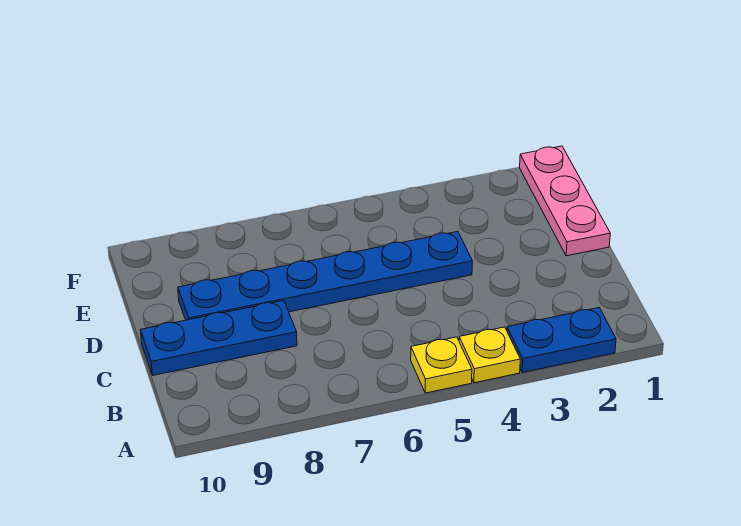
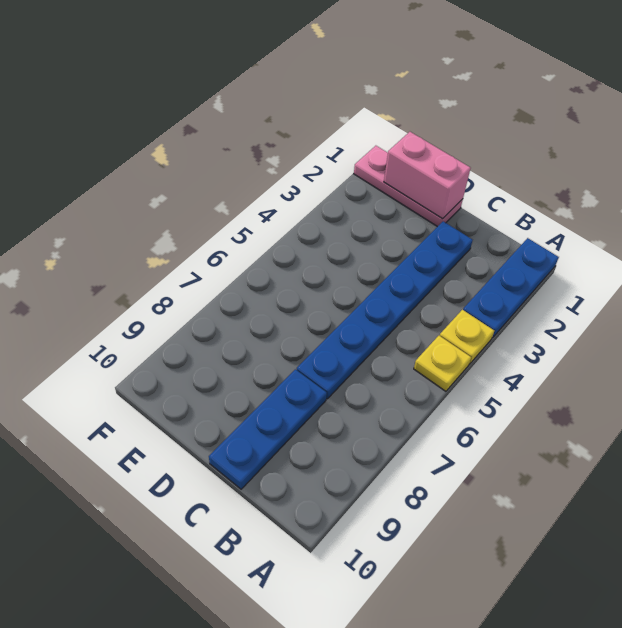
blue 1x2 plate [507,308,616,373] -> blue 1x3 plate [463,238,559,338]
none -> pink 1x2 brick [384,132,471,219]
blue 1x6 plate [178,232,473,320] -> blue 1x6 plate moved to [297,221,473,399]

